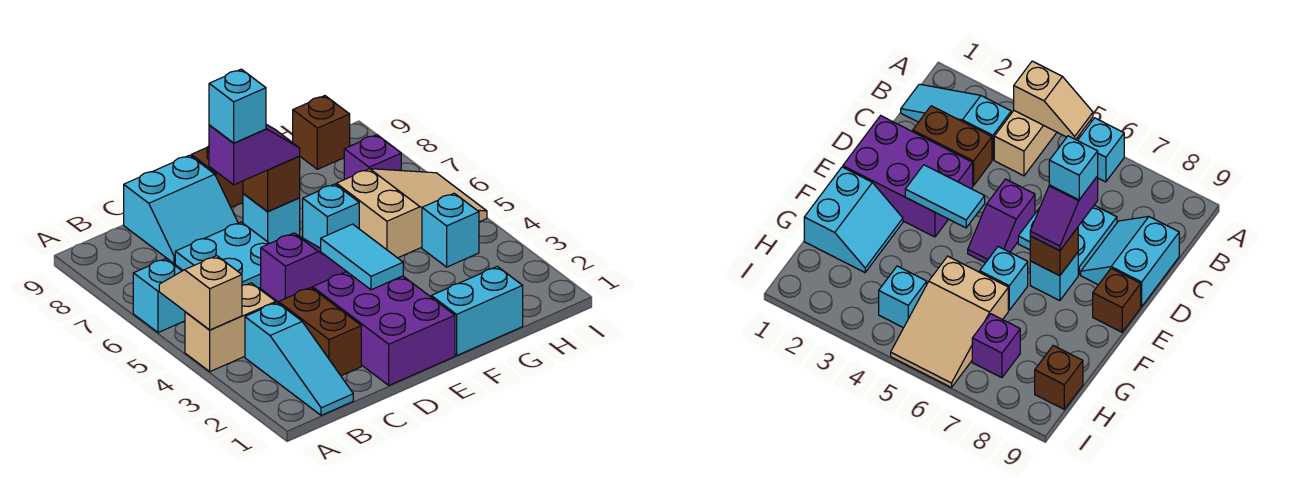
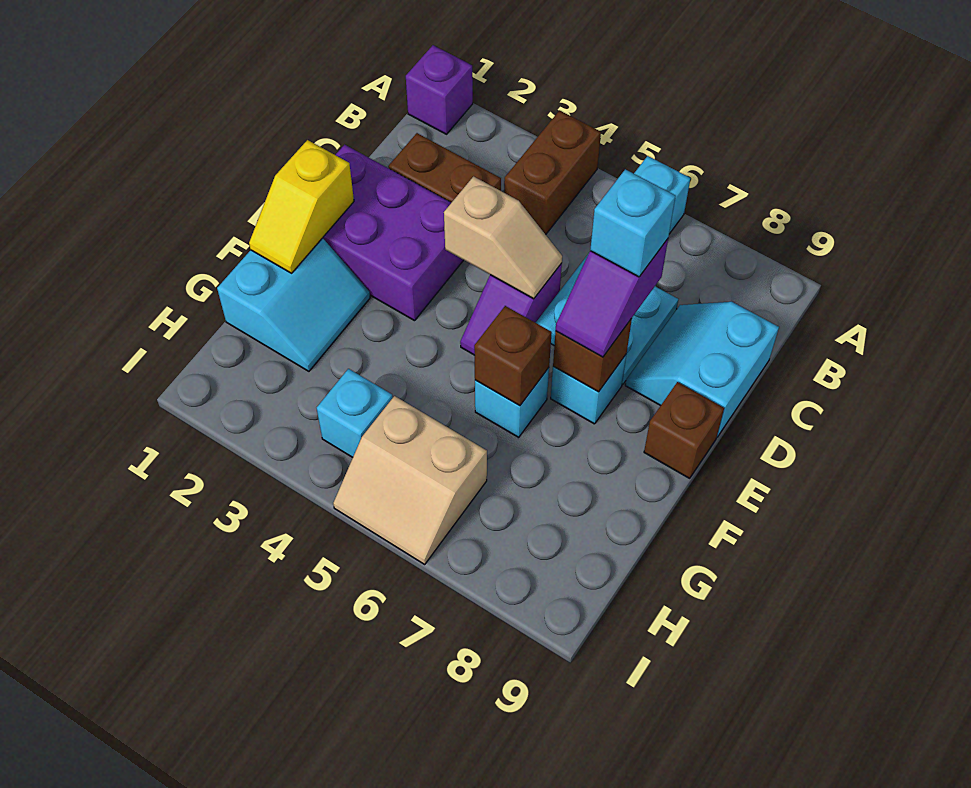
tan 1x2 brick [185,283,276,372] -> brown 1x2 brick [504,110,601,235]
tan 1x2 slope [159,256,242,330] -> tan 1x2 slope moved to [444,176,562,299]
cyan 1x3 slope [245,303,353,415] -> none
none -> yellow 1x2 slope [249,140,354,273]
cyan 1x2 tile [321,224,403,290] -> none
tan 2x3 slope [336,169,487,258] -> tan 2x2 slope [333,396,487,564]
purple 1x1 brick [344,135,401,180] -> purple 1x1 brick moved to [406,45,473,134]
brown 1x1 brick [293,96,350,169] -> brown 1x1 brick moved to [474,306,552,406]

